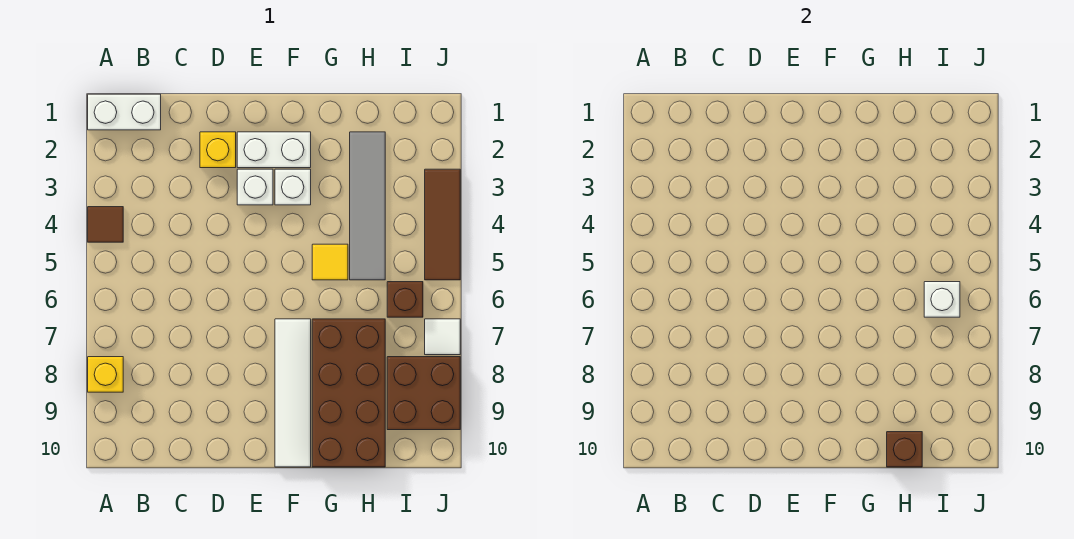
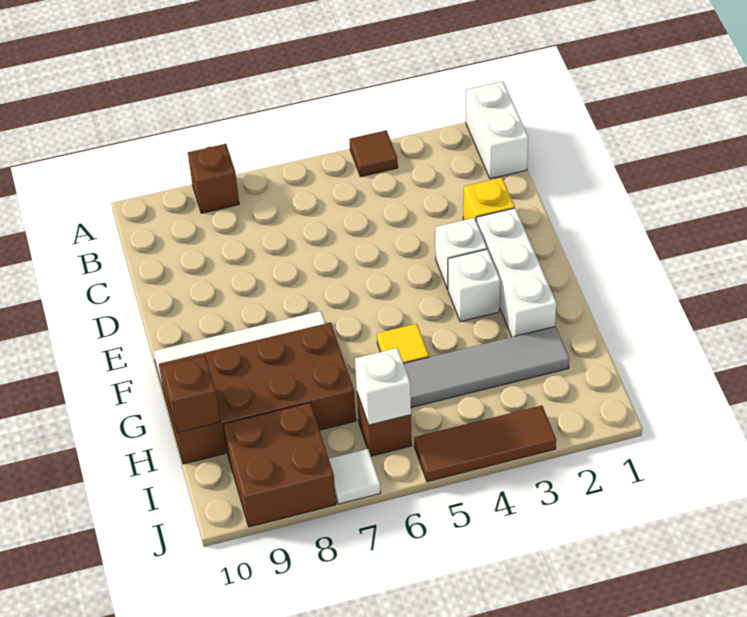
yellow 1x1 brick [88,357,123,392] -> brown 1x1 brick [188,144,239,213]
white 1x2 brick [237,132,311,168] -> white 1x3 brick [476,208,557,337]

